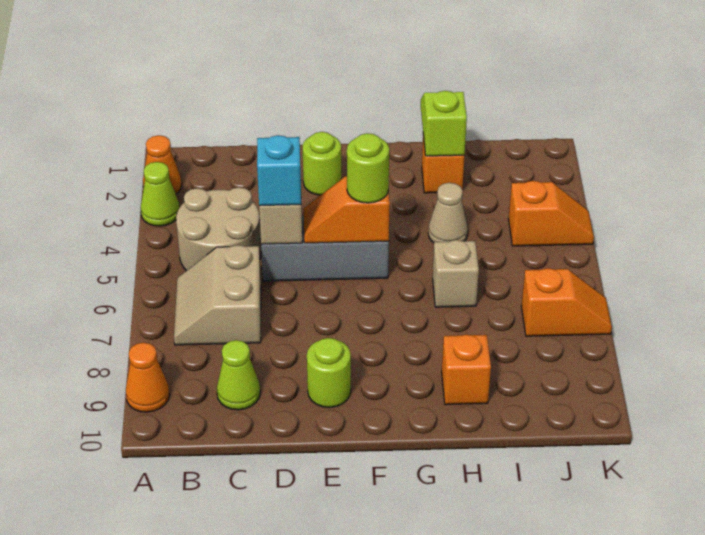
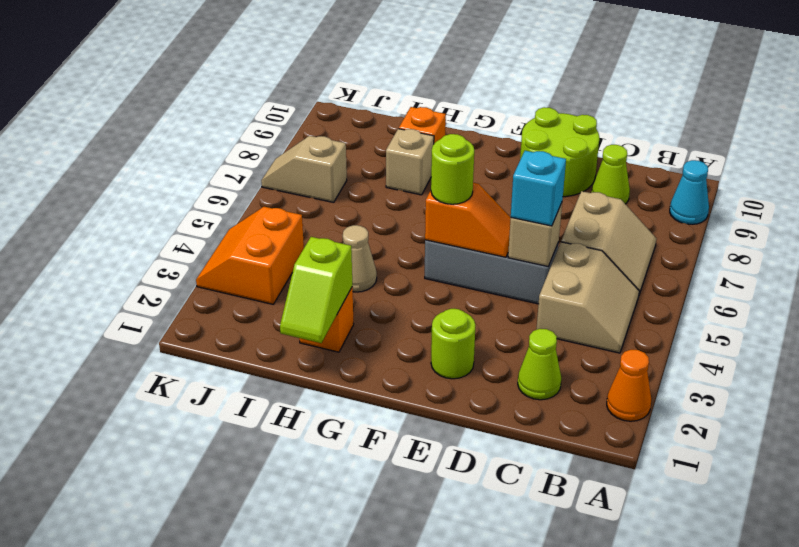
lime 1x1 cone [141,162,180,226] -> lime 1x1 cone moved to [518,329,561,400]
orange 1x1 cone [126,342,170,412] -> cyan 1x1 cone [670,160,709,224]
tan 2x2 round brick [176,187,261,271] -> tan 2x2 slope [536,242,639,353]
lime 1x1 round brick [307,338,351,408] -> lime 2x2 round brick [520,107,599,197]
tan 1x1 brick [433,240,479,307] -> tan 1x1 brick moved to [386,129,434,195]
orange 1x2 slope [508,181,594,246] -> orange 2x2 slope [196,207,304,304]
orange 1x2 slope [521,268,612,336] -> tan 1x2 slope [261,136,347,202]

